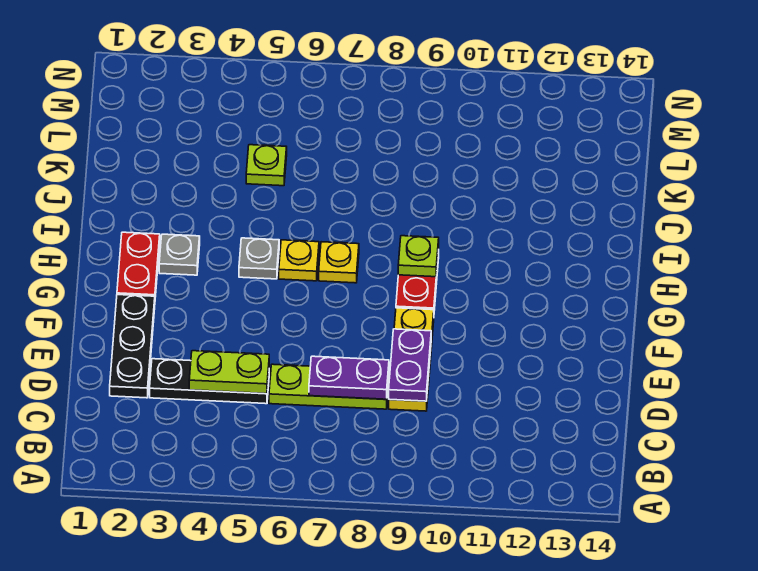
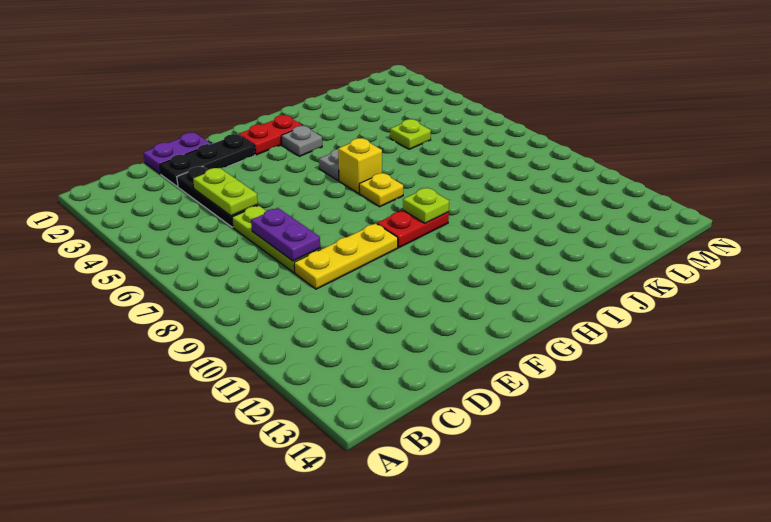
purple 1x2 plate [389,329,431,401] -> purple 1x2 plate moved to [143,133,211,174]
yellow 1x1 plate [279,240,319,281] -> yellow 1x1 brick [338,138,382,193]

